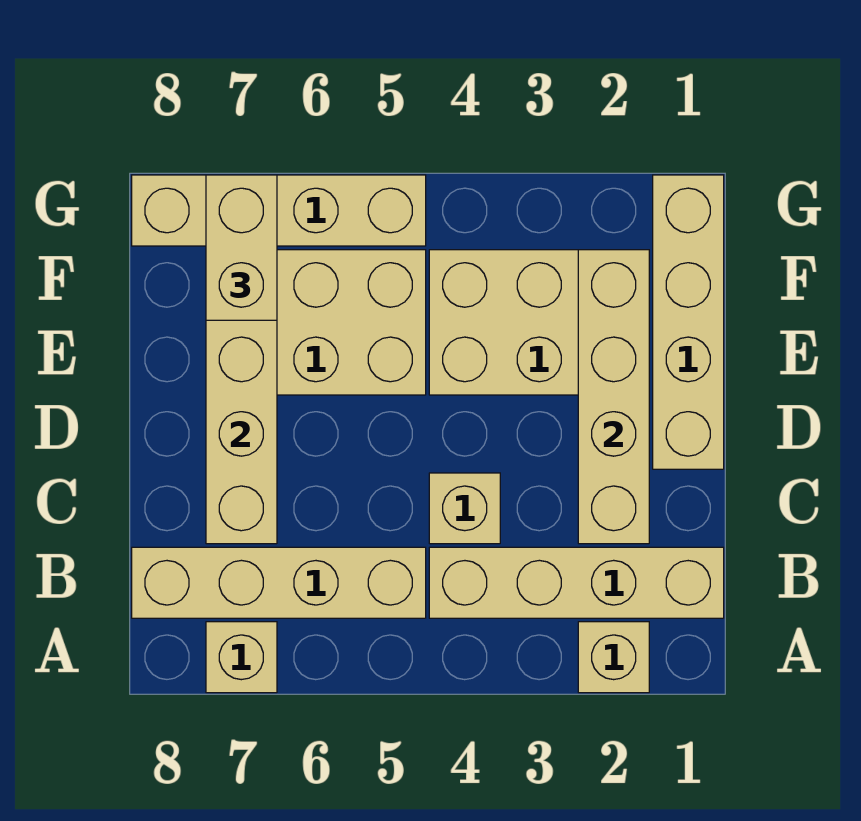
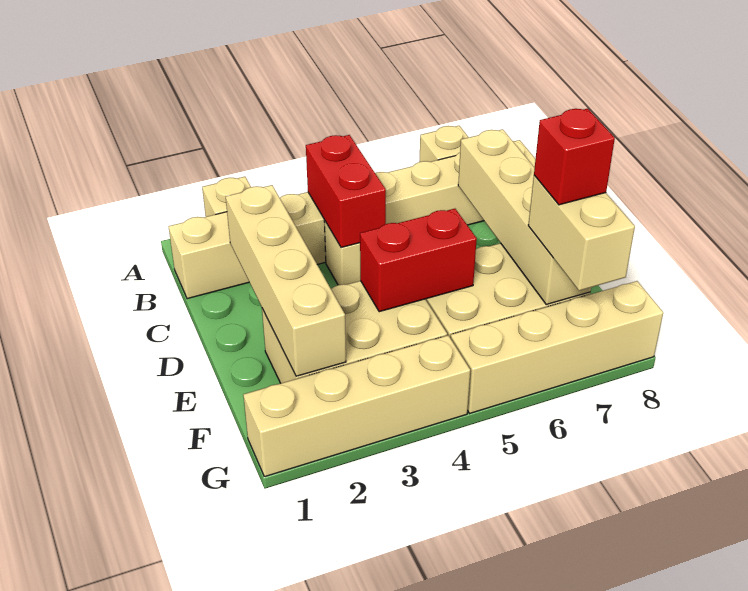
none -> red 1x2 brick [306,135,386,248]
tan 1x4 brick [653,175,724,469] -> tan 1x4 brick turned to [243,335,470,477]
none -> red 1x2 brick [360,209,477,312]
none -> red 1x1 brick [534,109,615,205]

